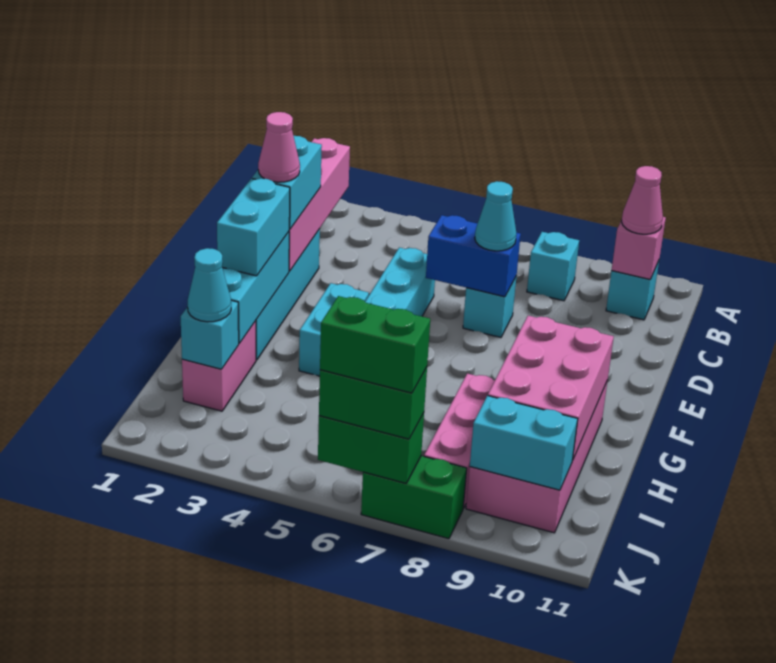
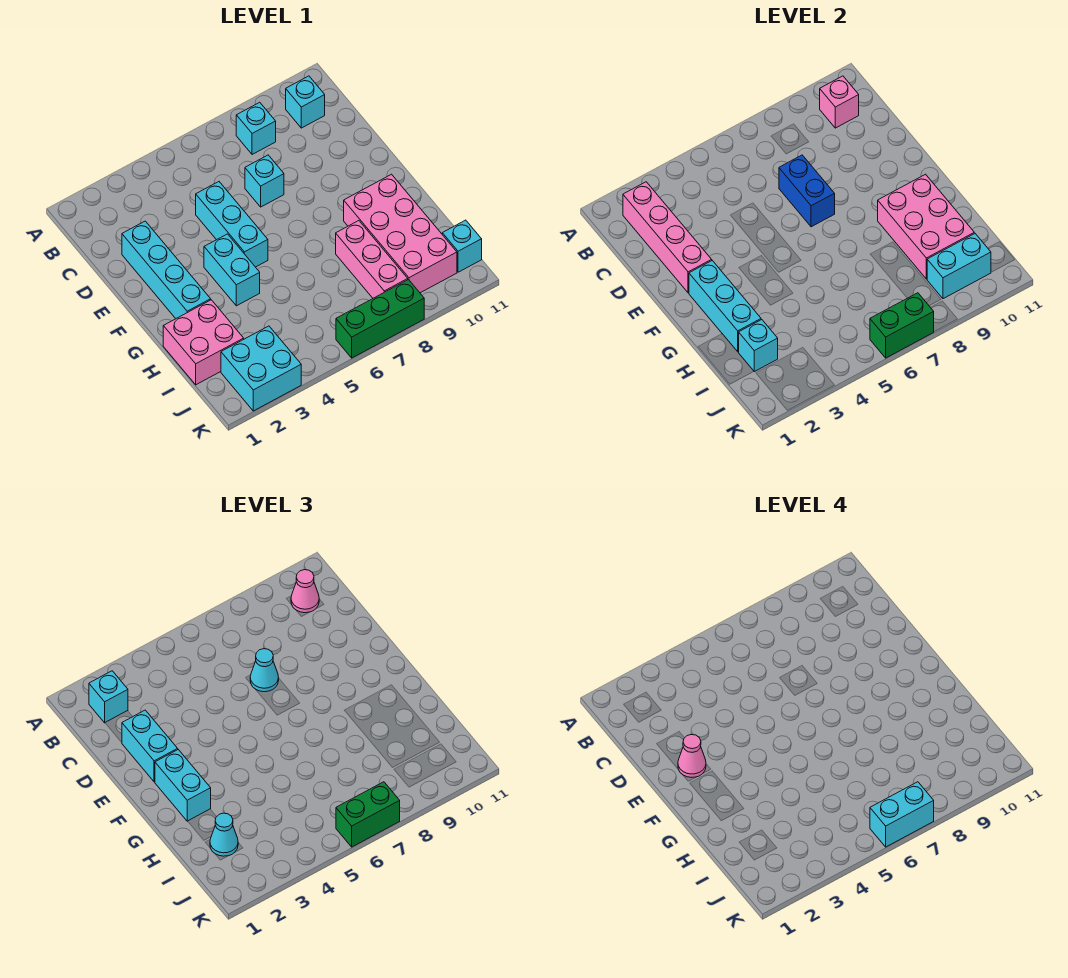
none -> cyan 1x1 brick [89,671,128,723]
blue 1x2 brick [426,215,521,297] -> blue 1x2 brick turned to [779,155,835,227]
pink 1x2 brick [182,321,256,411] -> pink 2x2 brick [163,300,244,385]
none -> cyan 2x2 brick [221,326,301,411]
none -> cyan 1x1 brick [442,220,482,272]
green 1x2 brick [320,296,430,393] -> cyan 1x2 brick [870,782,934,847]
green 1x2 brick [361,456,467,539] -> green 1x3 brick [336,280,424,358]

